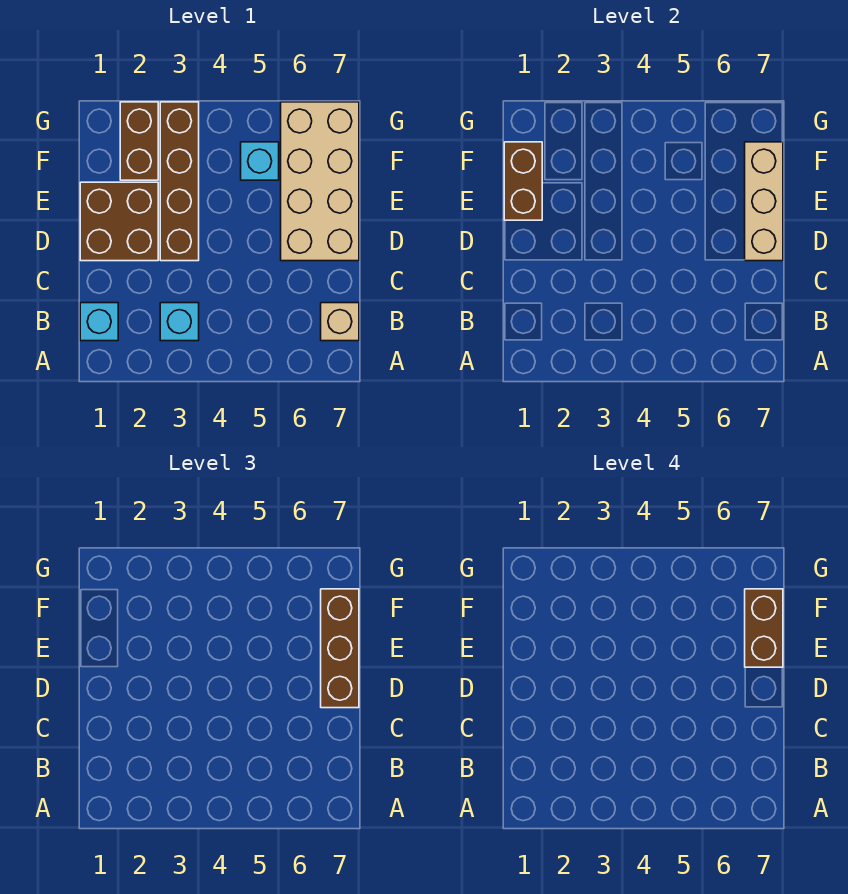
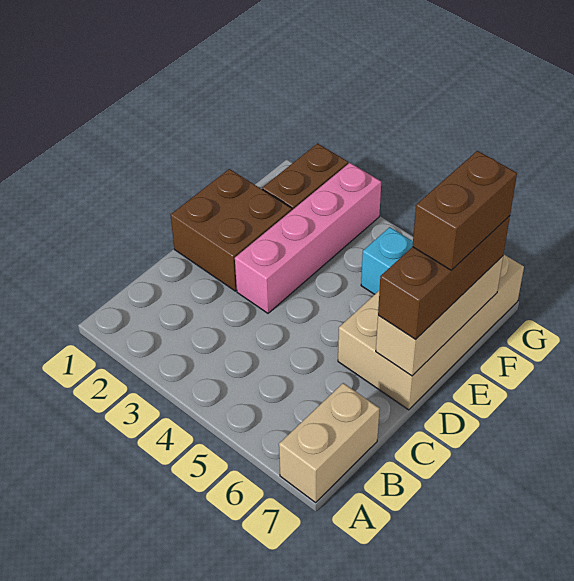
cyan 1x1 brick [80,303,118,341] -> none
cyan 1x1 brick [160,303,199,341] -> none
tan 1x1 brick [321,303,359,341] -> tan 1x2 brick [279,383,380,503]
brown 1x4 brick [160,102,199,261] -> pink 1x4 brick [235,163,381,313]
brown 1x2 brick [504,142,542,220] -> none

